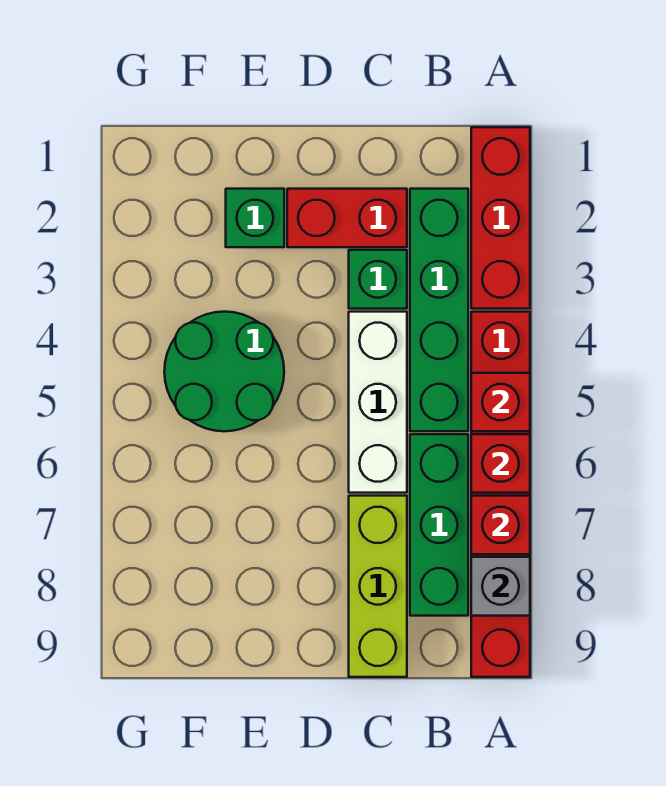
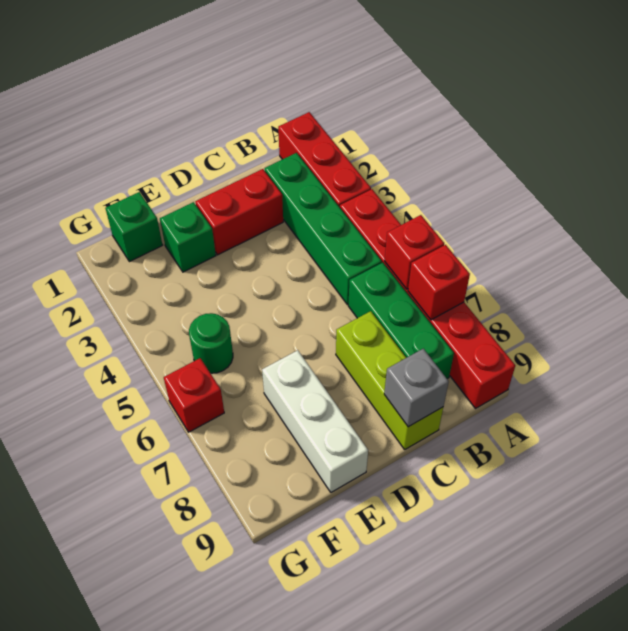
red 1x1 brick [471,373,530,431] -> red 1x1 brick moved to [164,358,224,432]
grey 1x1 brick [471,557,530,616] -> grey 1x1 brick moved to [384,349,449,427]
green 1x1 brick [349,250,407,309] -> green 1x1 brick moved to [106,192,163,262]
white 1x3 brick [349,312,407,493] -> white 1x3 brick moved to [262,350,368,492]
green 2x2 round brick [164,312,284,431] -> green 1x1 round brick [189,313,233,373]

